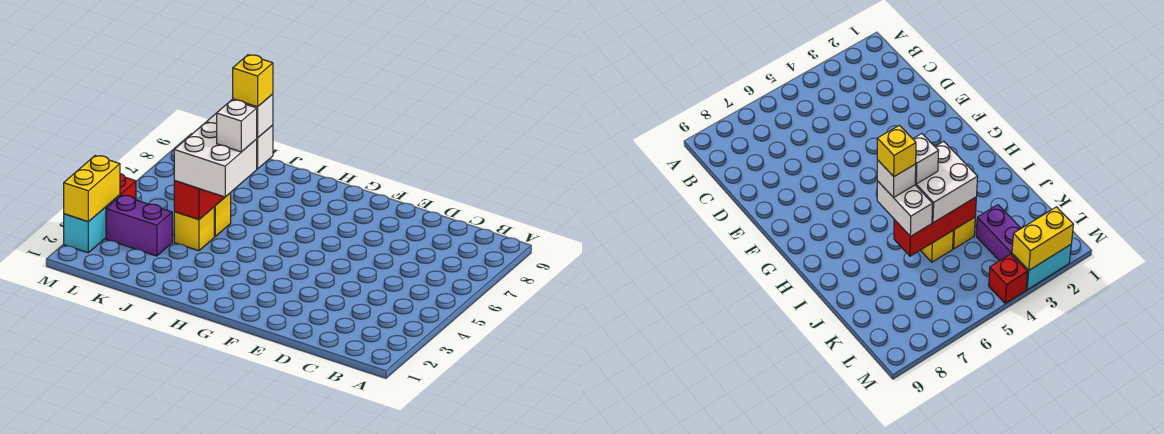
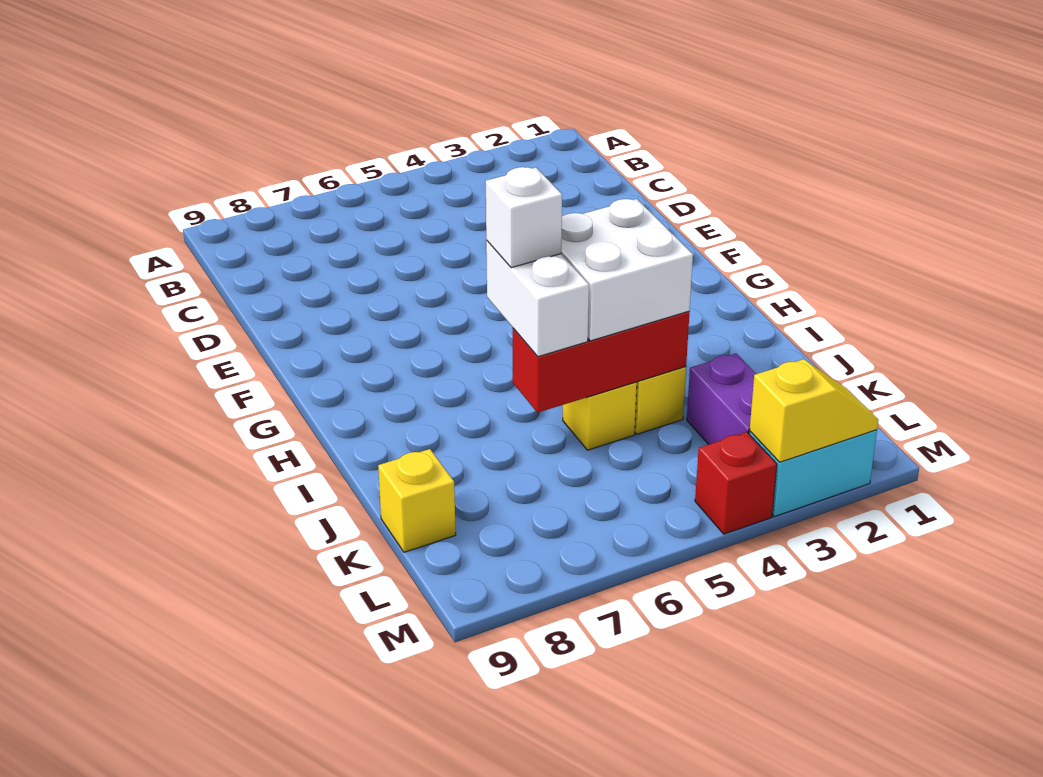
white 1x1 brick [217,100,257,152] -> none
yellow 1x1 brick [233,55,273,107] -> yellow 1x1 brick moved to [378,449,456,552]
yellow 1x2 brick [64,156,120,222] -> yellow 1x2 slope [750,359,878,462]

